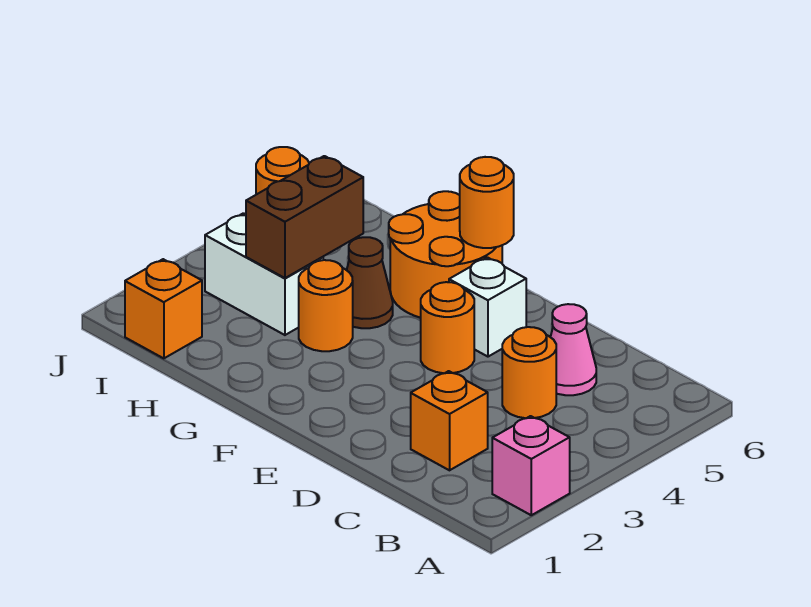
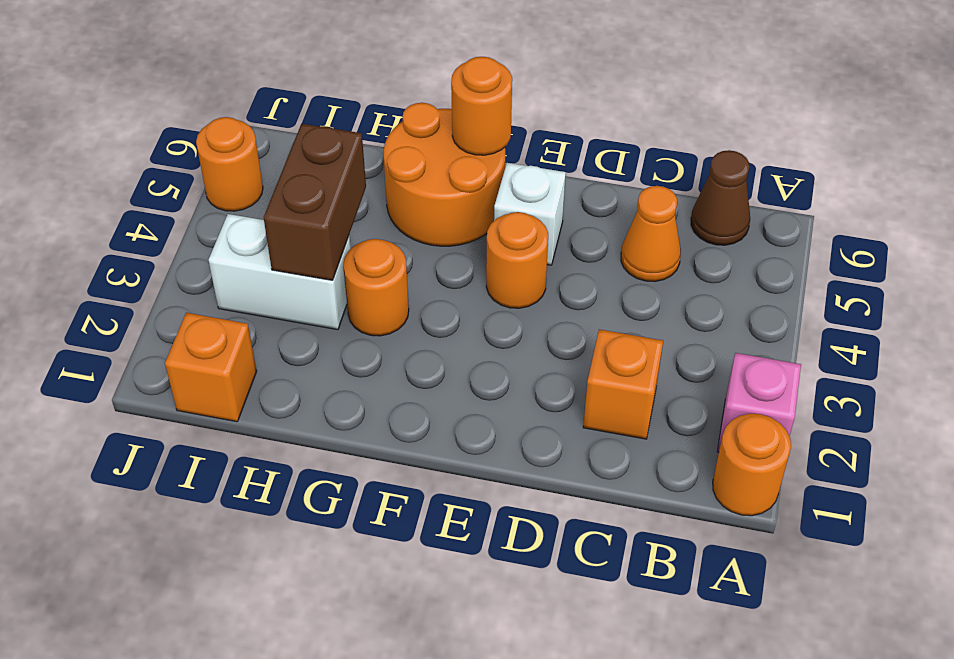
orange 1x1 round brick [502,327,556,418] -> orange 1x1 round brick moved to [713,414,791,516]
pink 1x1 cone [551,304,596,395] -> orange 1x1 cone [621,186,681,282]
brown 1x1 cone [347,237,393,328] -> brown 1x1 cone moved to [691,150,750,245]

